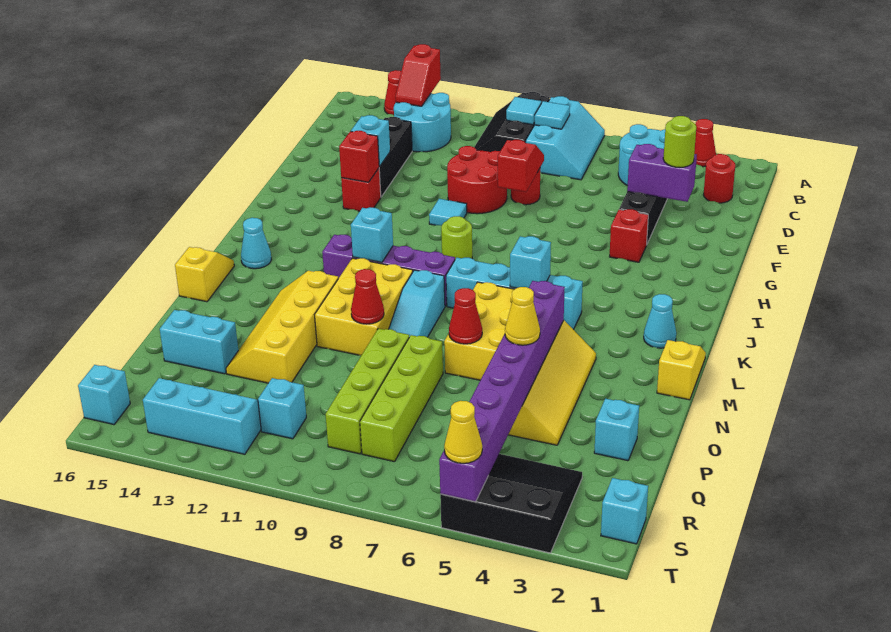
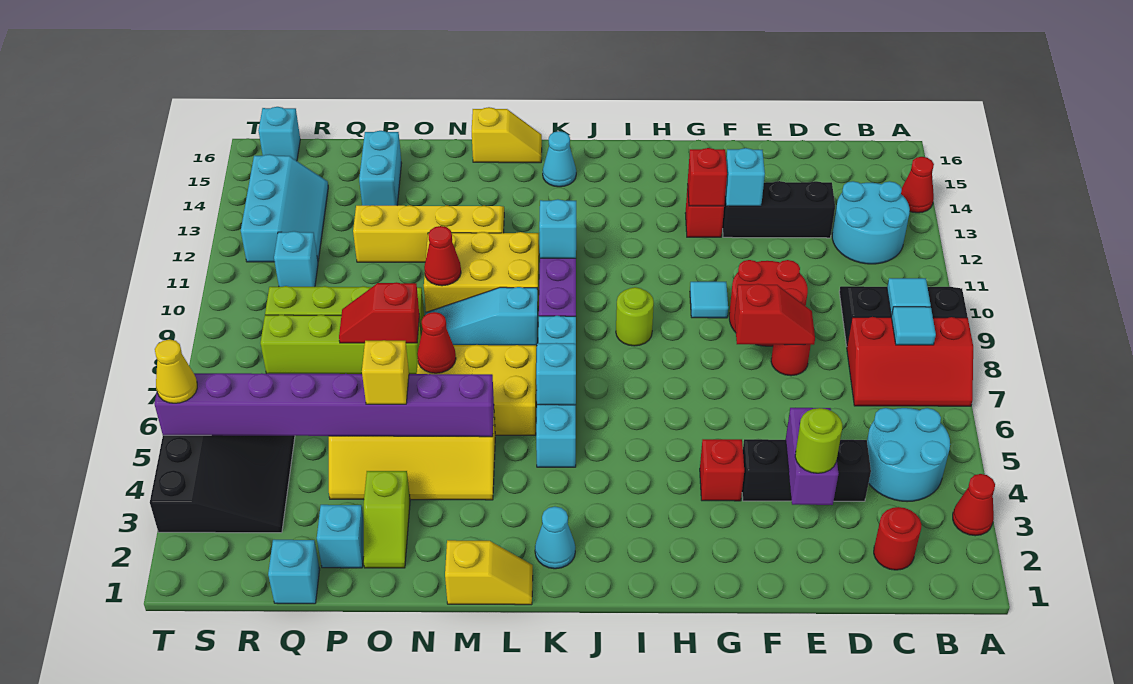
cyan 2x3 slope [526,96,605,180] -> red 2x3 slope [847,317,973,406]
red 1x2 slope [395,44,441,106] -> red 1x2 slope moved to [339,282,419,343]
none -> lime 1x2 slope [364,471,410,568]
yellow 1x1 cone [505,287,540,345] -> yellow 1x1 brick [362,340,409,404]
cyan 1x1 brick [601,478,648,544] -> cyan 1x1 brick moved to [268,540,320,604]

